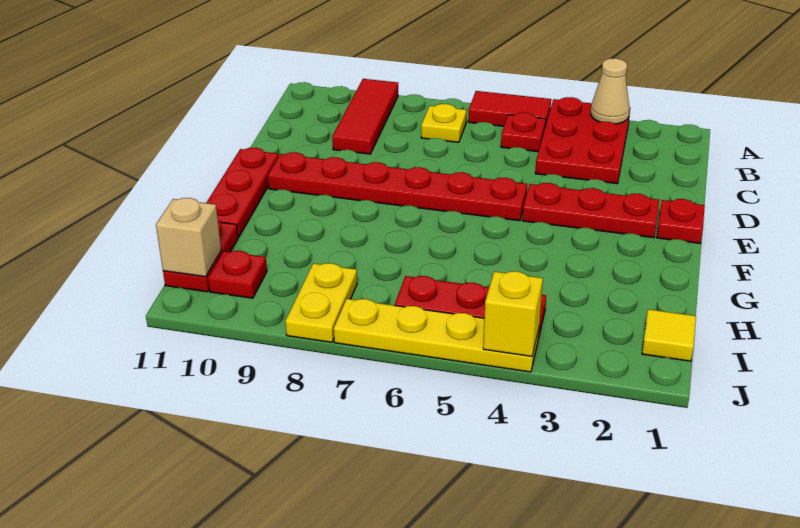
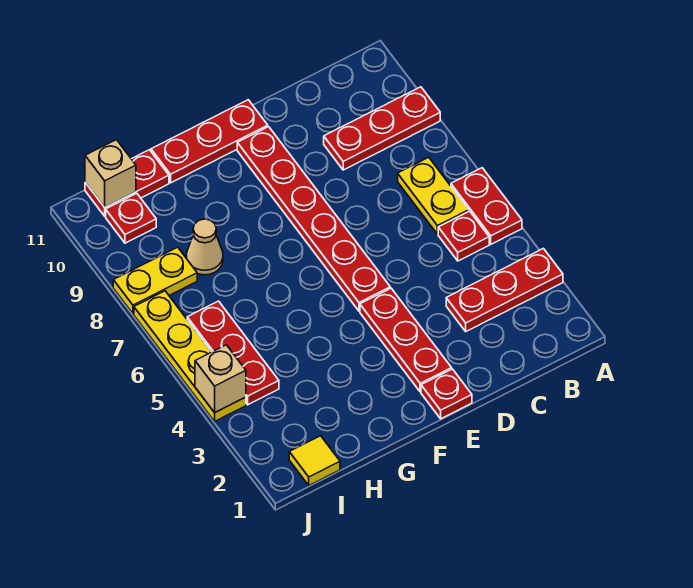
red 2x3 plate [535,97,630,184] -> red 1x3 plate [446,248,563,331]
tan 1x1 cone [591,58,630,124] -> tan 1x1 cone moved to [186,219,223,275]
red 1x2 tile [468,91,551,126] -> red 1x2 plate [451,168,522,244]
red 1x3 tile [332,79,398,154] -> red 1x3 plate [324,87,440,170]
yellow 1x1 plate [421,104,467,142] -> yellow 1x2 plate [398,157,469,234]
yellow 1x1 brick [483,271,543,356] -> tan 1x1 brick [195,345,246,413]

